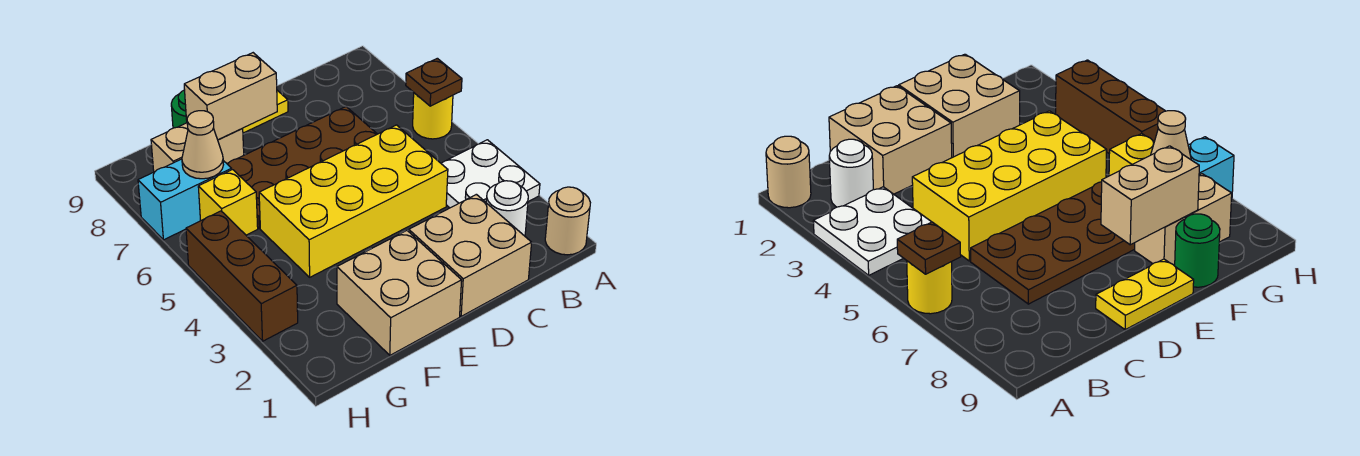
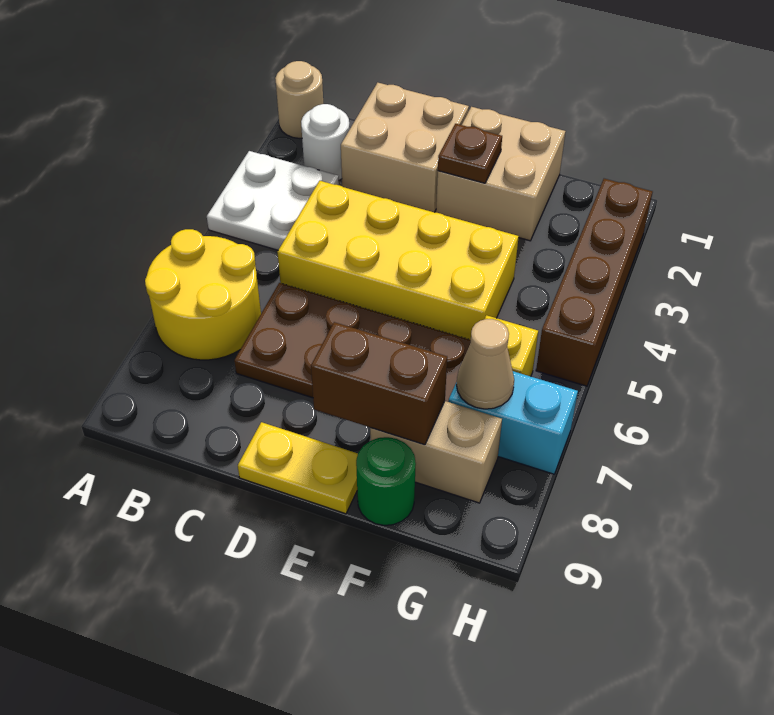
yellow 1x1 round brick [413,93,453,139] -> yellow 2x2 round brick [145,229,261,360]
brown 1x1 plate [406,58,462,106] -> brown 1x1 plate moved to [438,124,502,183]
tan 1x2 brick [184,53,277,140] -> brown 1x2 brick [311,322,447,445]
brown 1x3 brick [186,211,298,341] -> brown 1x4 brick [536,179,652,386]

